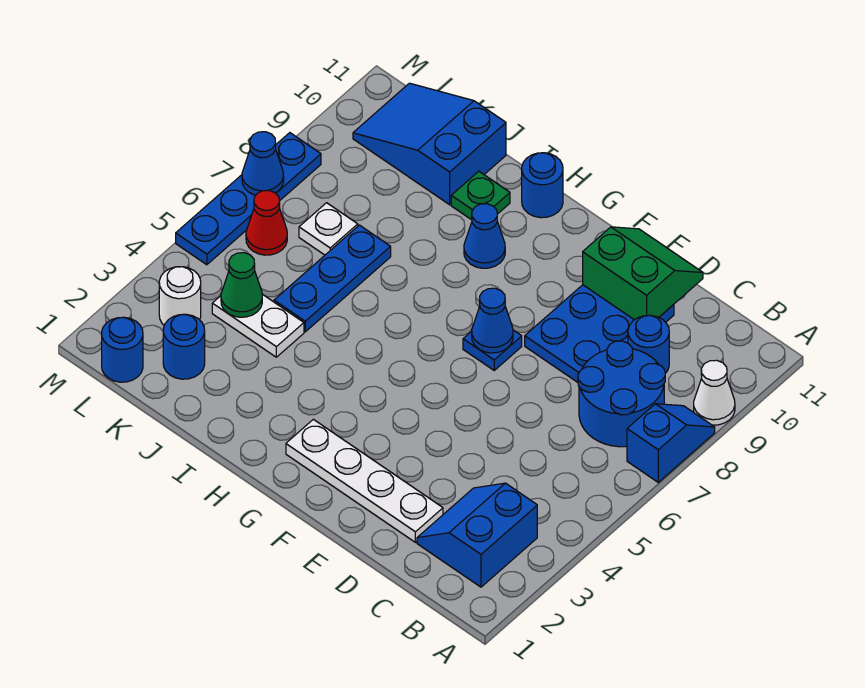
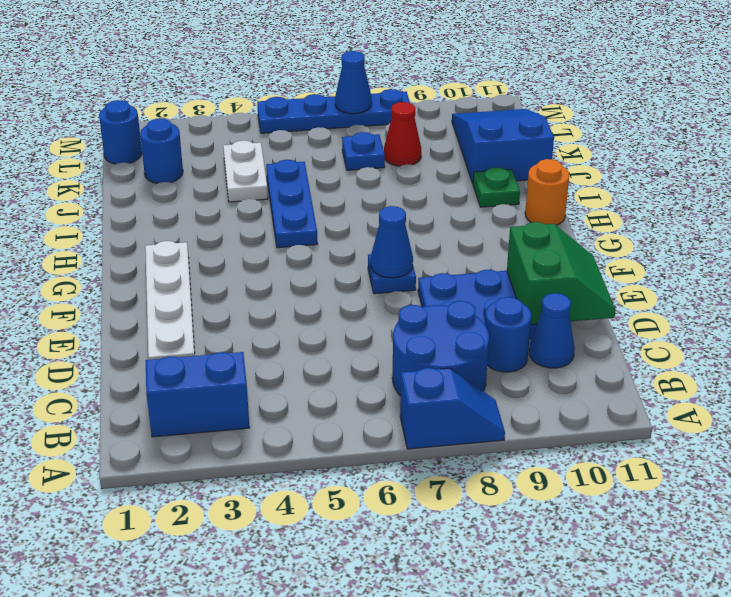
white 1x1 cone [694,360,735,425] -> none
blue 1x1 cone [464,204,505,268] -> blue 1x1 cone moved to [529,293,575,368]
blue 1x1 round brick [522,153,563,218] -> orange 1x1 round brick [525,159,569,225]
blue 1x3 plate [274,225,391,332] -> blue 1x3 plate turned to [266,160,317,248]
green 1x1 cone [221,253,262,317] -> none
white 1x1 plate [299,203,358,255] -> blue 1x1 plate [342,132,385,170]
white 1x1 round brick [159,267,201,325] -> none
red 1x1 cone [246,191,287,255] -> red 1x1 cone moved to [384,102,421,166]

